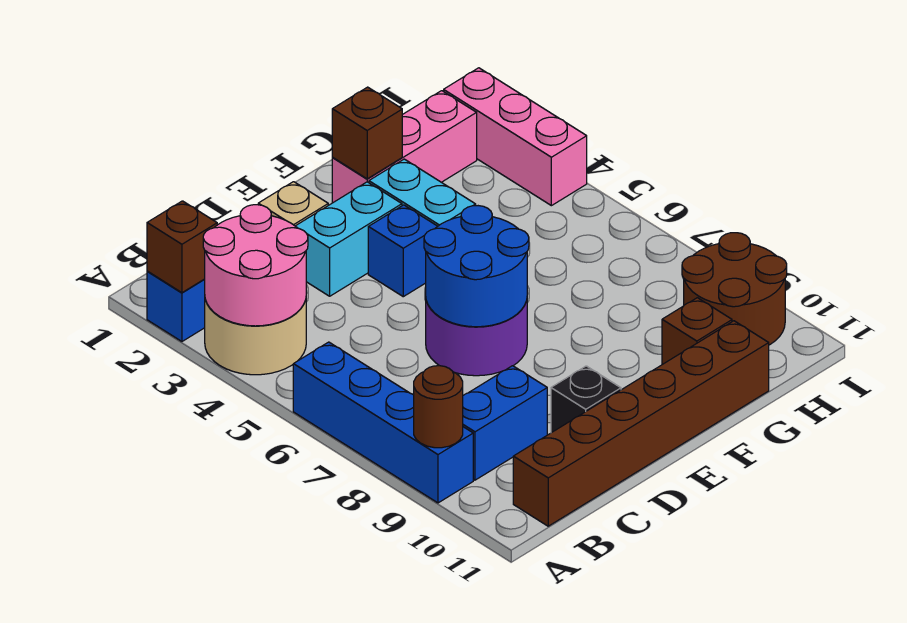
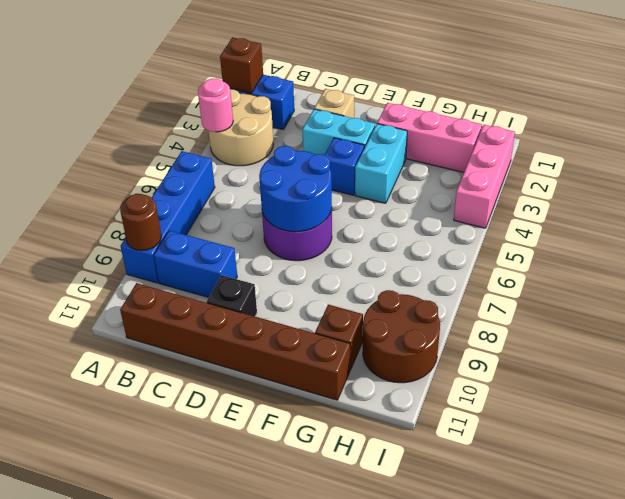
pink 2x2 round brick [203,205,308,326] -> pink 1x1 round brick [198,79,233,132]
brown 1x1 brick [332,87,402,179] -> none

